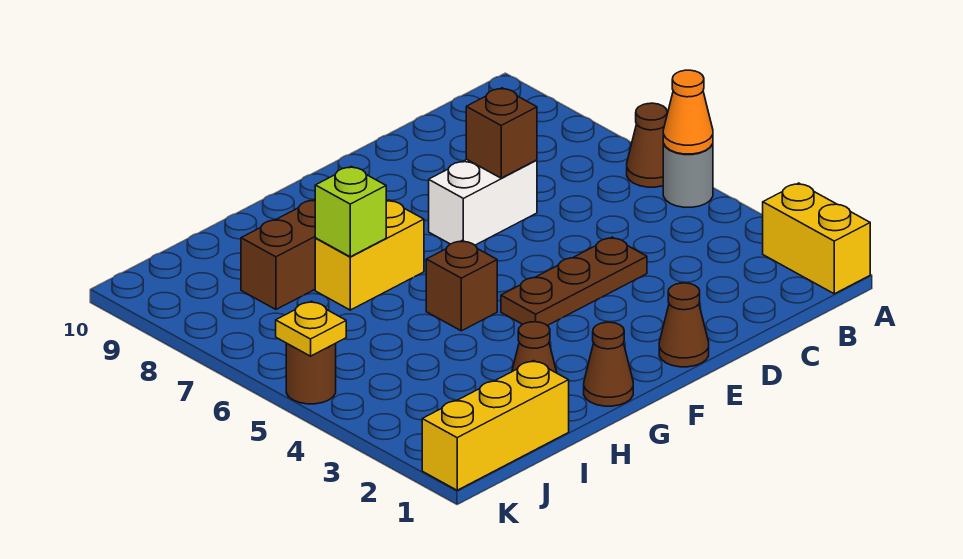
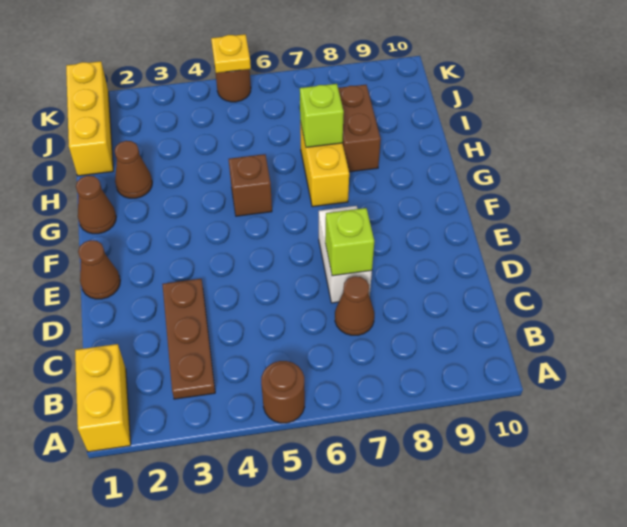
yellow 1x2 brick [763,183,870,294] -> yellow 1x2 brick turned to [75,344,131,452]
grey 1x1 round brick [663,143,713,207] -> brown 1x1 round brick [261,361,305,423]
orange 1x1 cone [663,70,713,154] -> none
brown 1x1 cone [627,103,667,187] -> brown 1x1 cone moved to [335,276,374,335]
brown 1x3 plate [501,237,647,325] -> brown 1x3 plate moved to [162,279,215,399]
brown 1x1 brick [466,88,537,178] -> lime 1x1 brick [325,208,374,276]

